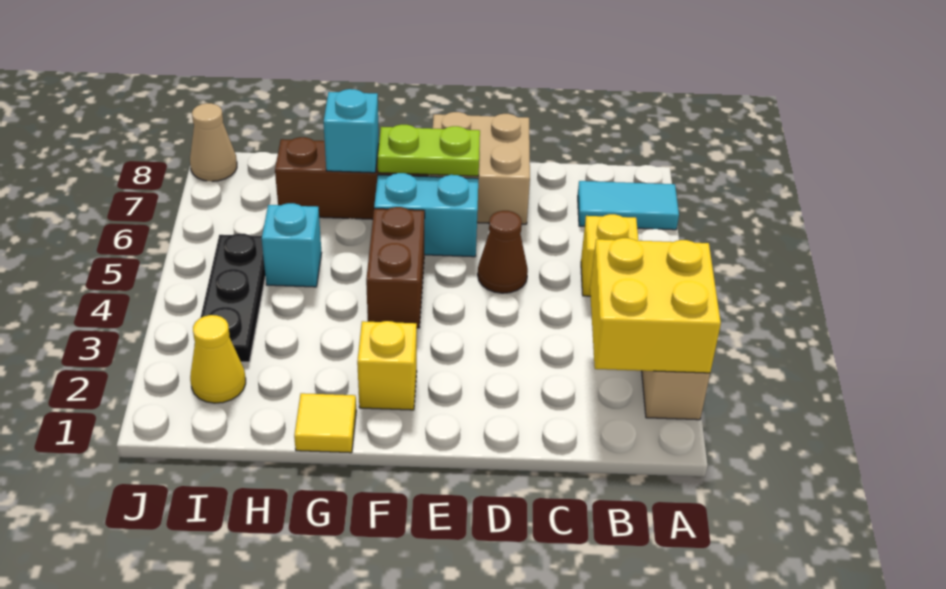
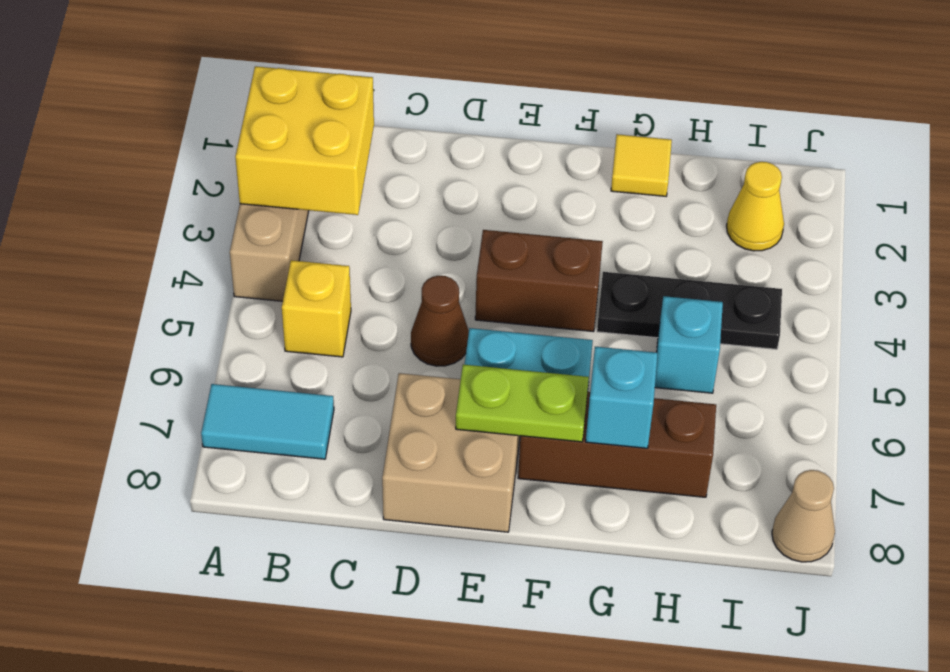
yellow 1x1 brick [357,321,417,410] -> none
brown 1x2 brick [366,207,425,328] -> brown 1x2 brick turned to [475,230,603,332]
black 1x3 plate [194,233,265,362] -> black 1x3 plate turned to [597,272,782,349]

